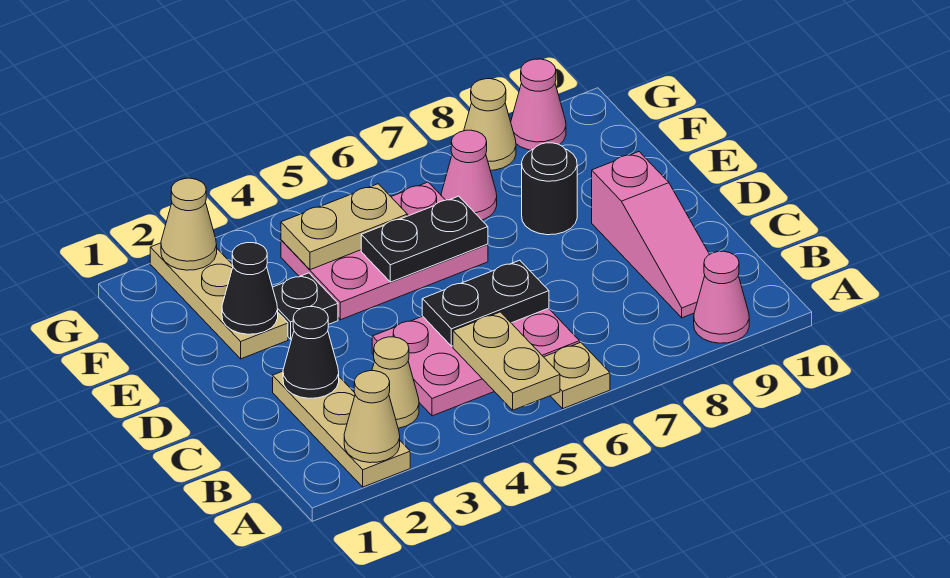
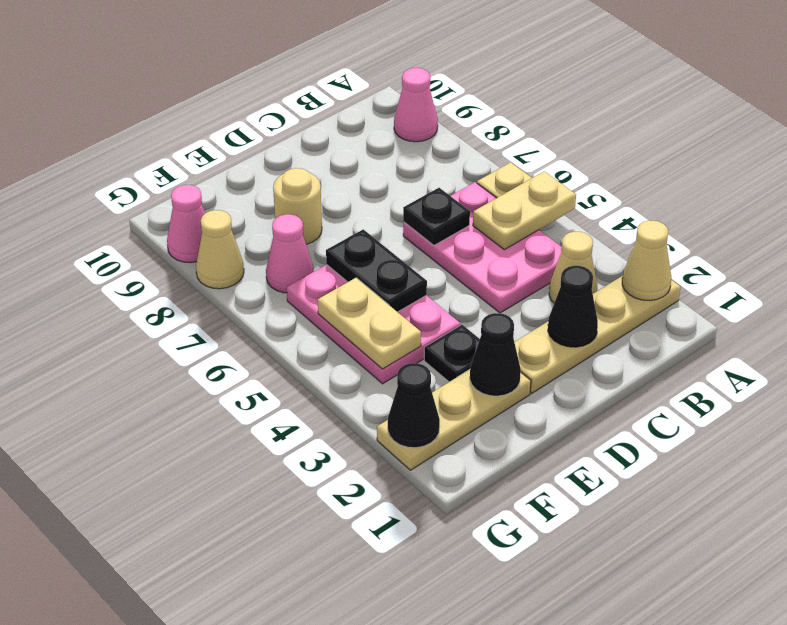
tan 1x3 plate [273,371,410,487] -> tan 1x4 plate [514,276,680,393]
pink 1x3 slope [592,152,710,318] -> none
black 1x2 plate [422,260,549,346] -> black 1x1 plate [403,188,470,245]
black 1x1 round brick [522,143,577,235] -> tan 1x1 round brick [273,168,322,244]
tan 1x1 cone [161,178,217,270] -> black 1x1 cone [388,363,440,448]

